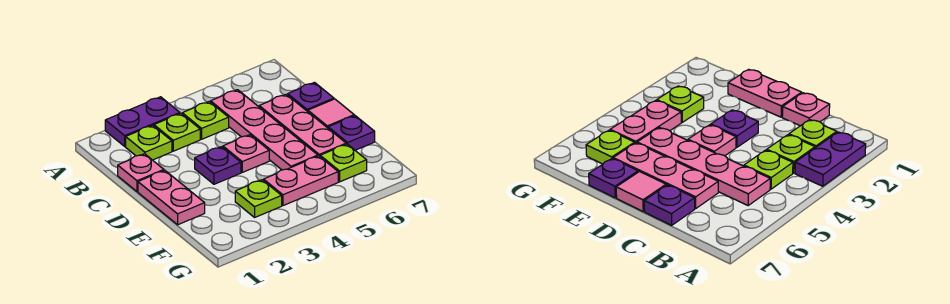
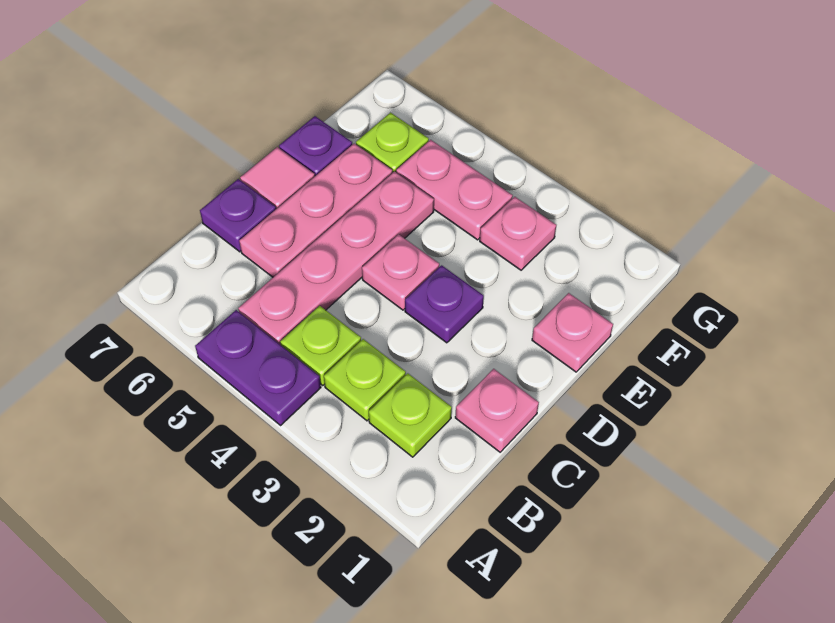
purple 1x2 plate [105,97,180,146] -> purple 1x2 plate moved to [195,310,321,425]
pink 1x2 plate [138,170,205,225] -> pink 1x1 plate [532,293,613,372]
lime 1x1 plate [235,180,282,217] -> pink 1x1 plate [480,197,556,270]

